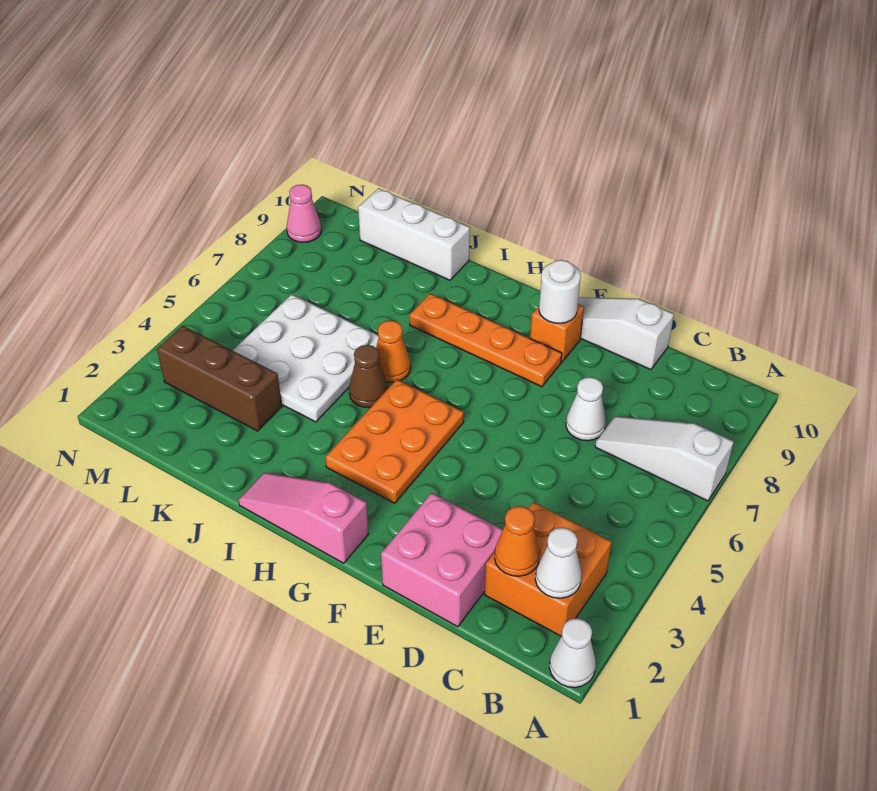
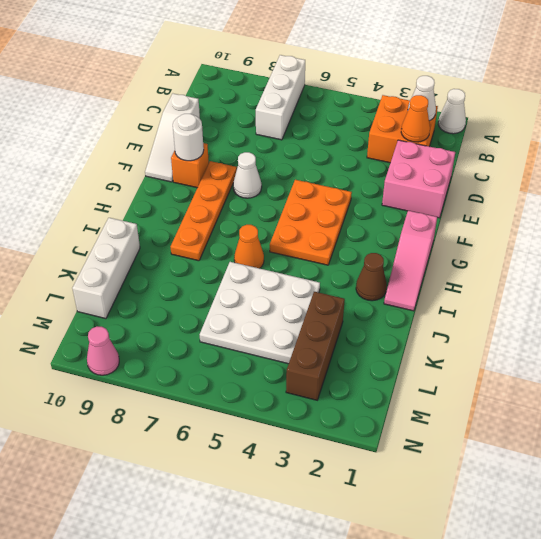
white 1x3 slope [595,416,734,501] -> white 1x3 brick [256,55,305,140]
white 1x1 cone [566,377,606,441] -> white 1x1 cone moved to [233,152,262,198]
orange 2x3 plate [325,379,464,503] -> orange 2x3 plate turned to [270,180,352,265]
brown 1x1 cone [349,345,388,408] -> brown 1x1 cone moved to [356,253,387,301]

